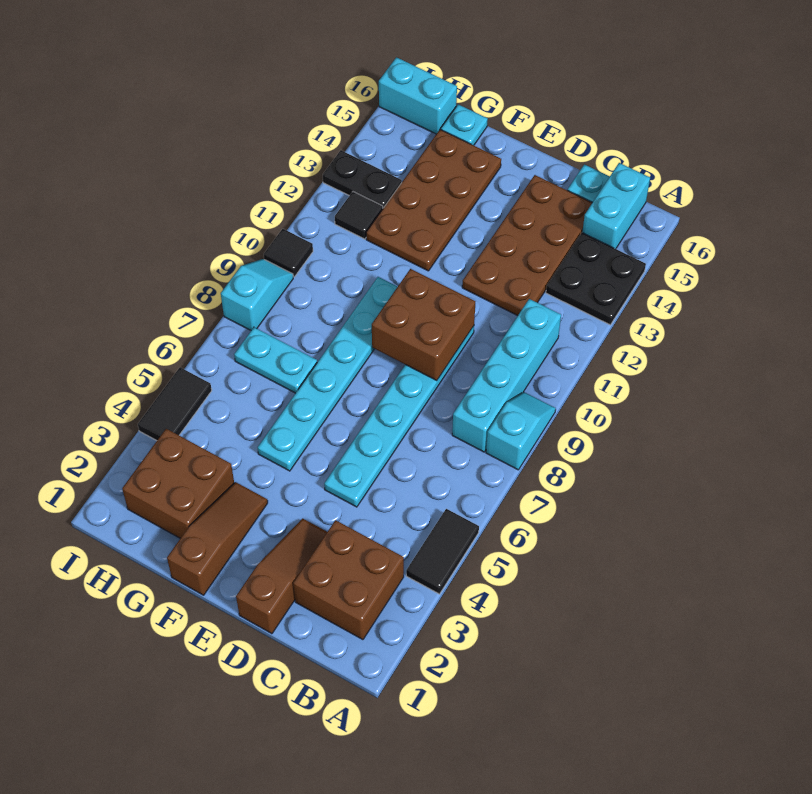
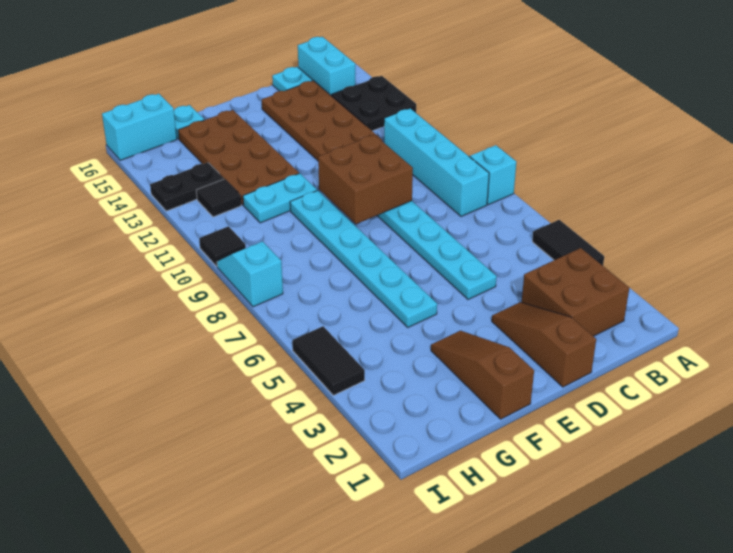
brown 2x2 brick [122,429,234,538] -> none
cyan 1x2 plate [234,327,317,393] -> cyan 1x2 plate moved to [243,173,317,223]

